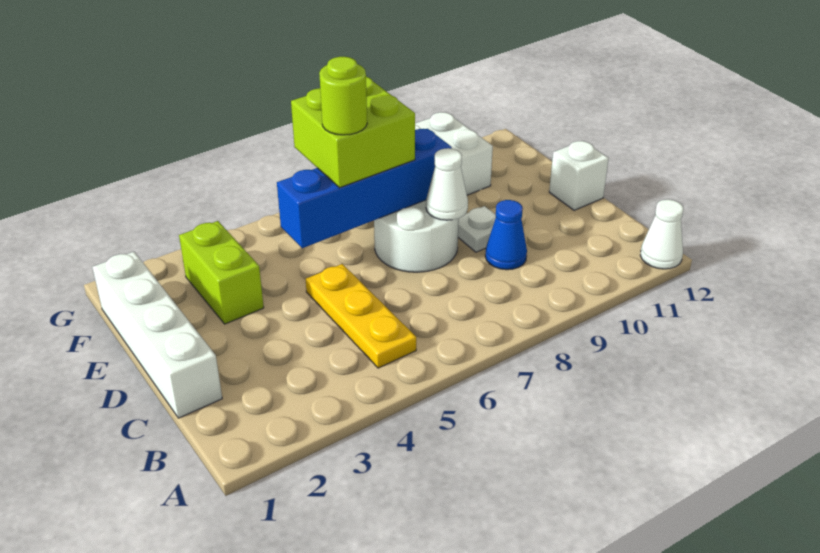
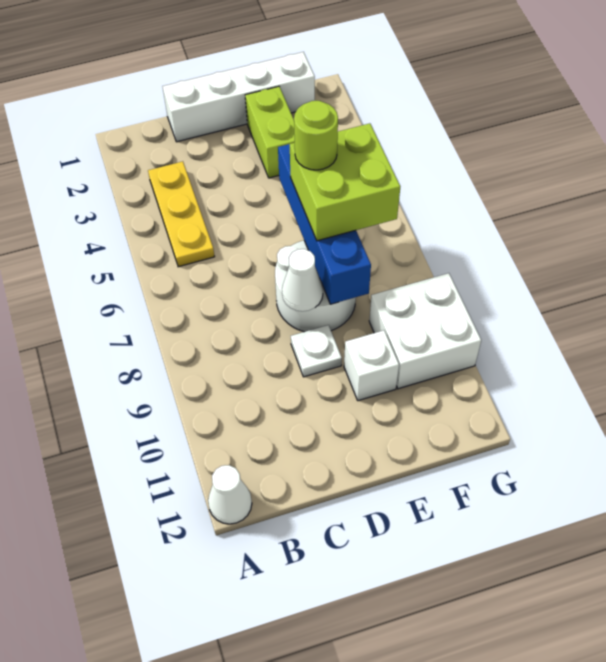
yellow 1x3 plate [305,264,416,368] -> yellow 1x3 plate turned to [148,161,215,267]
blue 1x1 cone [485,200,527,270] -> none
white 1x1 brick [549,141,609,210] -> white 1x1 brick moved to [344,330,399,401]
lime 1x2 brick [179,221,264,324] -> lime 1x2 brick turned to [245,86,295,178]

